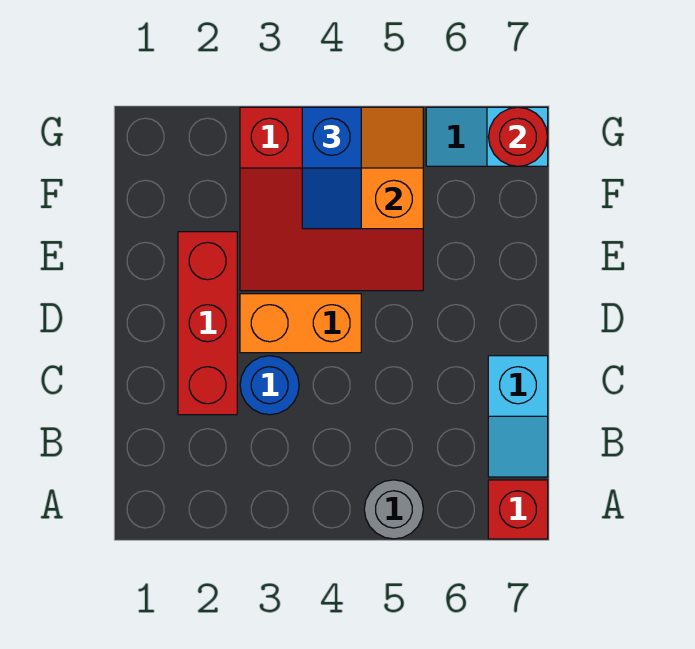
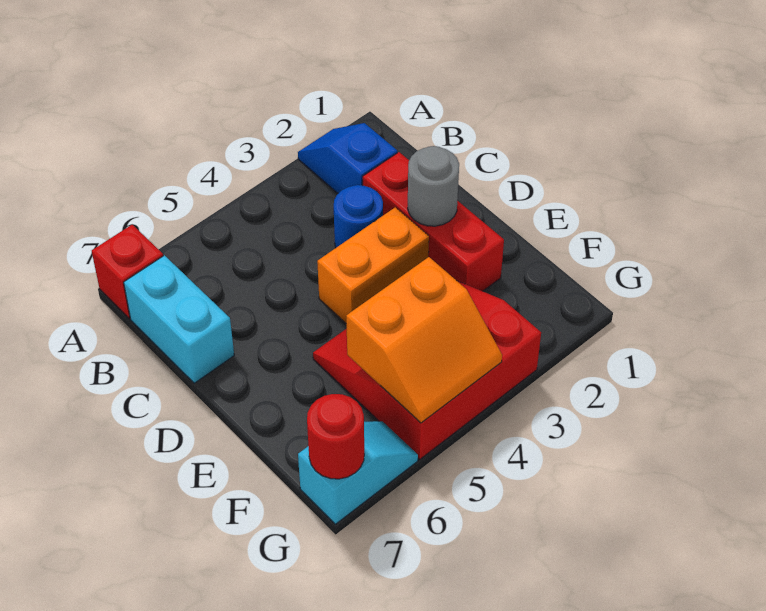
grey 1x1 round brick [364,480,423,539] -> grey 1x1 round brick moved to [408,146,459,226]
cyan 1x2 slope [488,356,548,477] -> cyan 1x2 brick [124,255,234,383]
blue 1x2 slope [302,107,361,229] -> blue 1x2 slope moved to [298,123,397,193]

